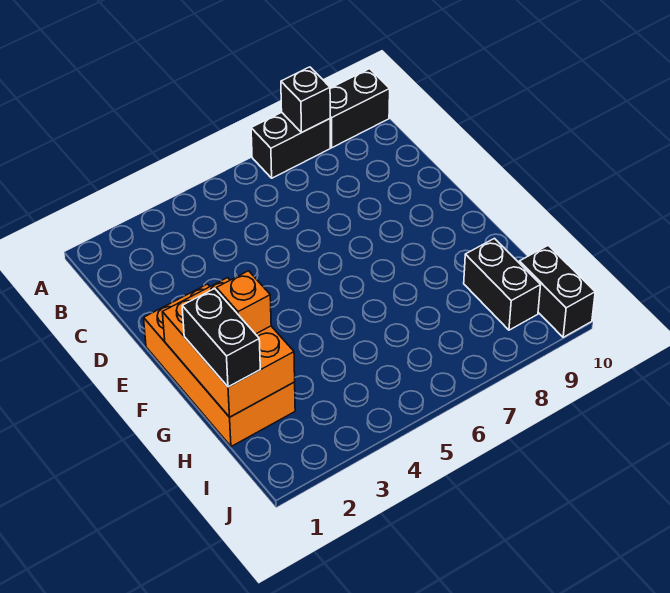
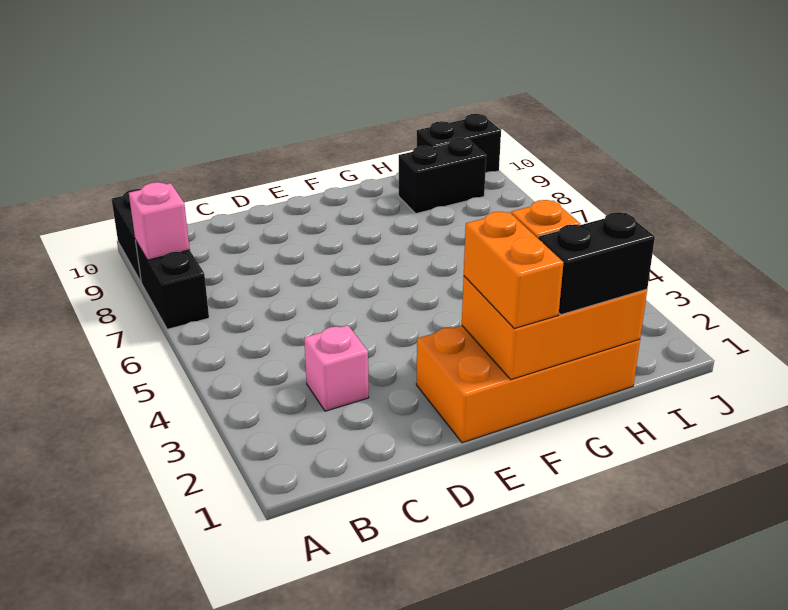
black 1x1 brick [281,67,330,132] -> pink 1x1 brick [129,182,190,260]
none -> pink 1x1 brick [304,325,369,411]
none -> orange 1x2 brick [464,212,564,328]

